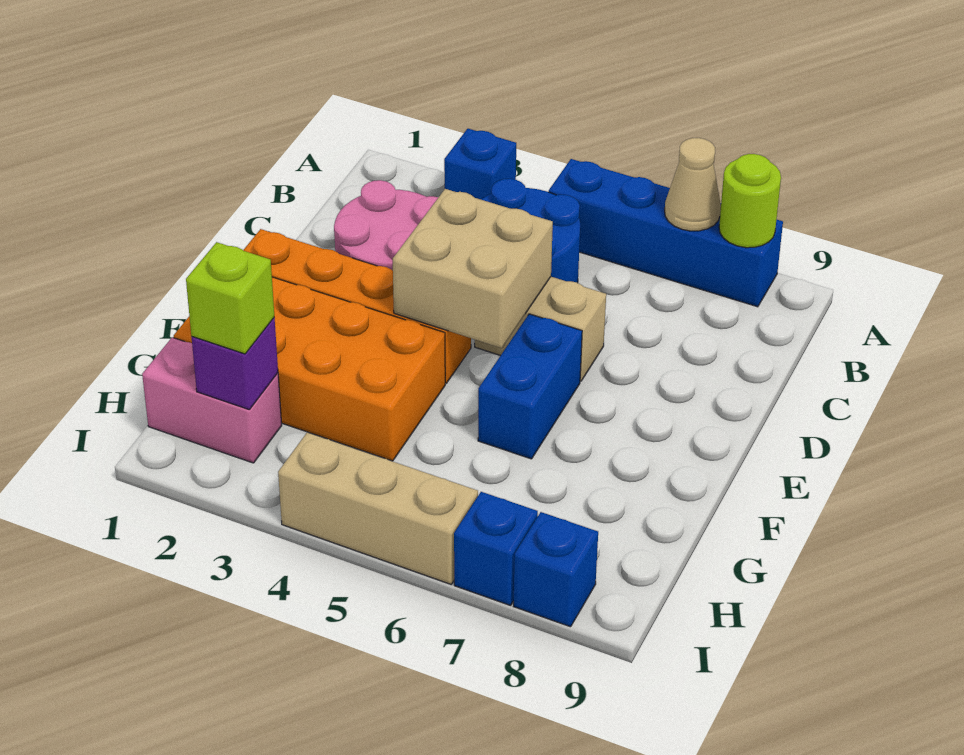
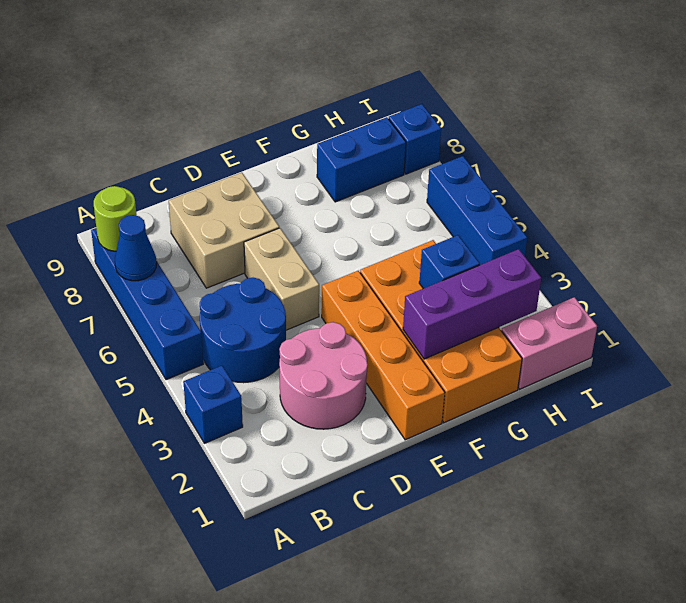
tan 1x1 cone [665,138,721,231] -> blue 1x1 cone [115,215,157,281]
tan 2x2 brick [393,189,553,348] -> tan 2x2 brick moved to [169,173,279,288]
blue 1x2 brick [478,314,582,459] -> blue 1x2 brick moved to [317,117,406,202]
pink 1x2 brick [142,337,282,463] -> pink 1x2 brick turned to [502,297,597,389]
purple 1x1 brick [192,318,278,409] -> purple 1x3 brick [403,249,541,359]
lime 1x1 brick [186,242,274,354] -> none
tan 1x3 brick [278,432,478,584] -> blue 1x3 brick [427,156,527,265]
blue 1x1 brick [454,492,538,605] -> blue 1x1 brick moved to [419,235,480,289]

